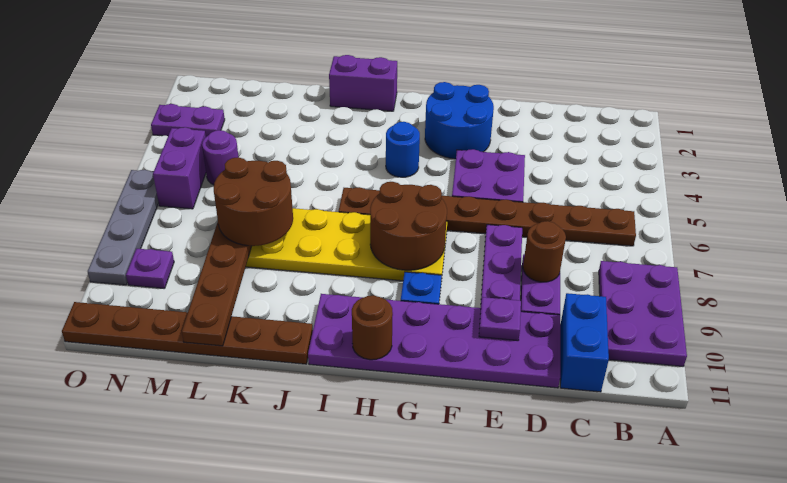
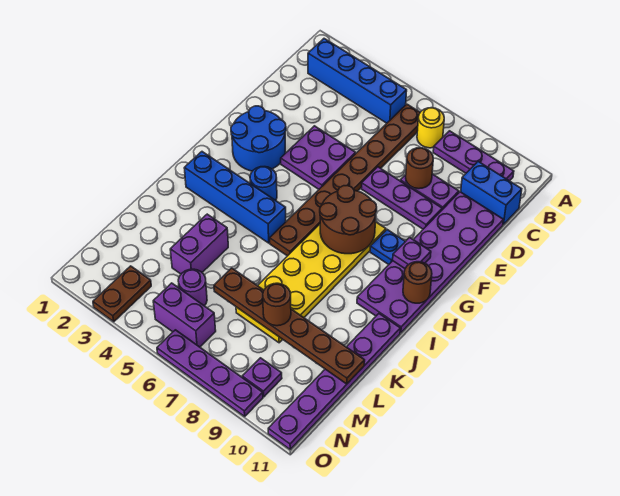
purple 2x3 plate [599,261,687,367] -> purple 1x3 plate [433,131,514,181]
none -> blue 1x4 brick [308,39,407,123]
none -> yellow 1x1 round brick [417,108,444,148]
purple 1x1 plate [479,297,521,341] -> purple 1x1 plate moved to [393,237,431,268]
purple 1x2 brick [329,55,397,111] -> purple 1x2 brick moved to [170,214,228,274]
none -> blue 1x4 brick [184,152,286,243]
brown 1x6 plate [62,302,313,364] -> purple 1x6 plate [268,314,400,449]
brown 2x2 round brick [214,157,293,246] -> brown 1x1 round brick [263,283,291,326]
purple 1x2 plate [151,104,225,137] -> brown 1x2 plate [93,266,151,322]
grey 1x4 plate [88,170,159,285] -> purple 1x4 plate [157,330,263,416]

